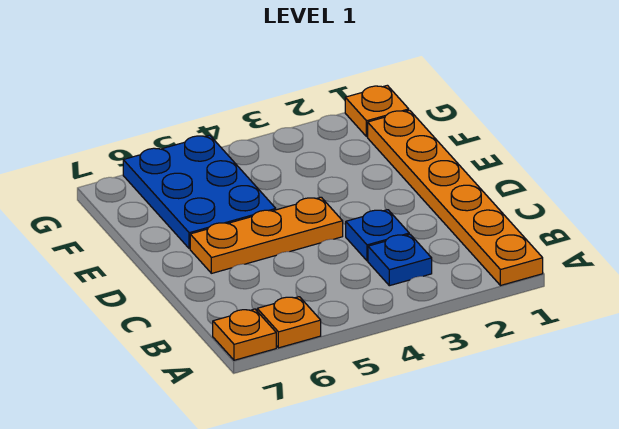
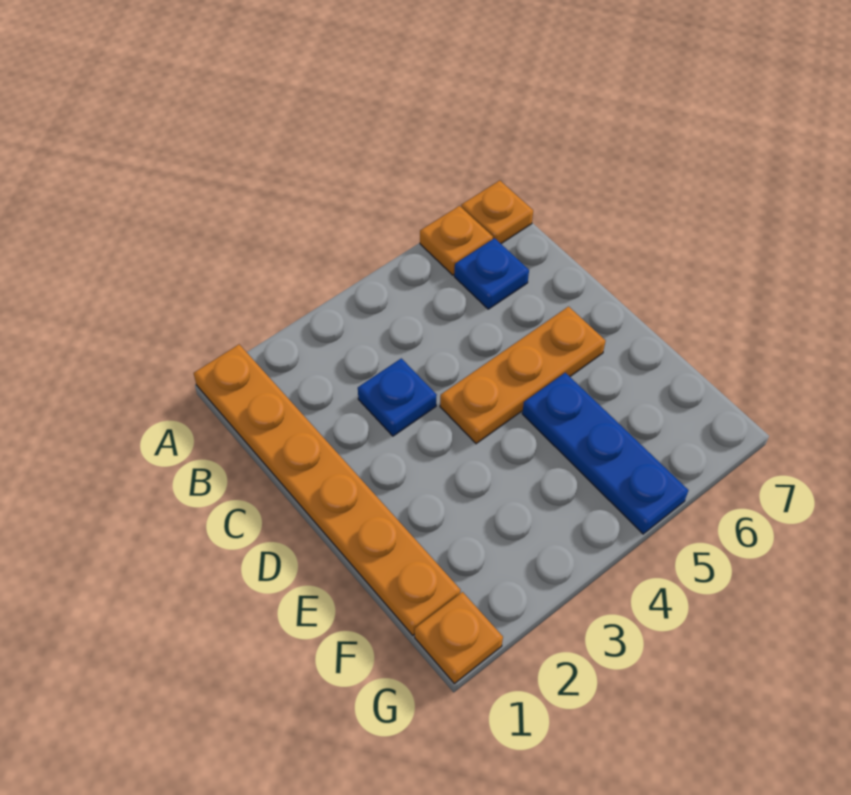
blue 1x1 plate [368,234,432,286] -> blue 1x1 plate moved to [454,238,529,309]
blue 2x3 plate [123,135,276,249] -> blue 1x3 plate [522,373,688,534]

